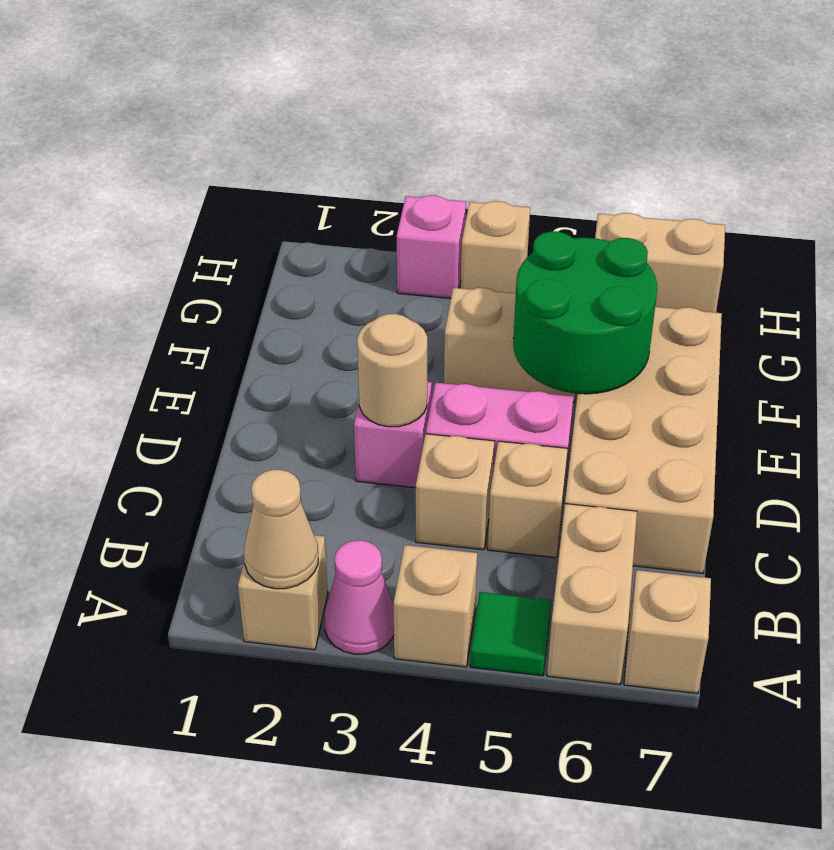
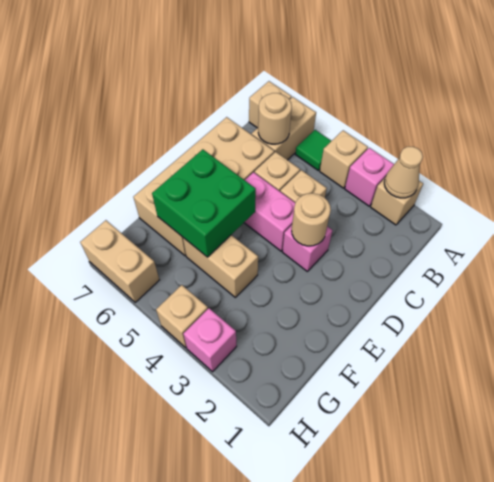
pink 1x1 cone [325,540,394,654] -> pink 1x1 brick [345,148,394,206]
none -> tan 1x1 round brick [258,93,292,144]
green 2x2 round brick [513,231,657,394] -> green 2x2 brick [152,149,256,257]

